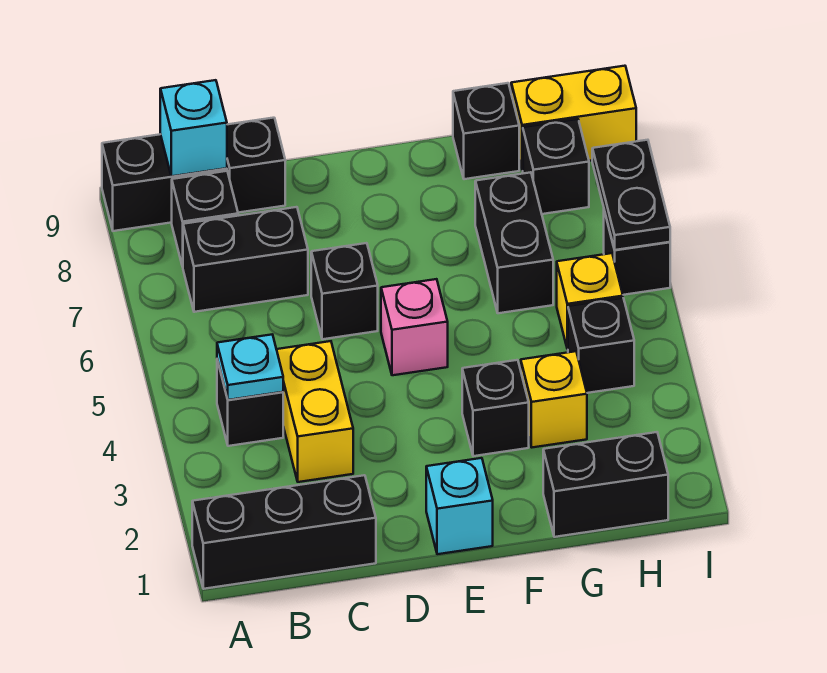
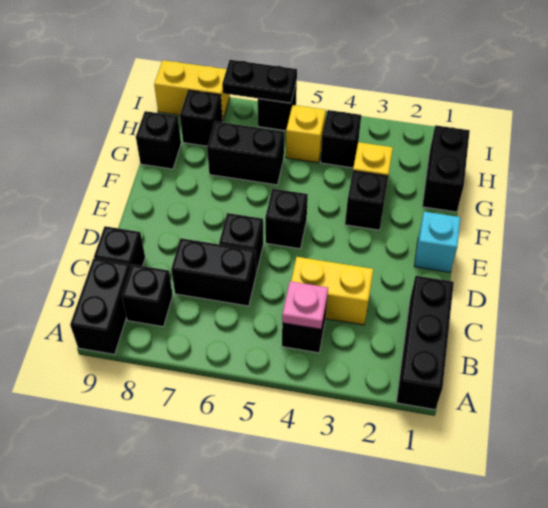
cyan 1x1 plate [217,335,283,400] -> pink 1x1 plate [282,281,328,329]
black 1x2 brick [183,207,308,312] -> black 1x2 brick turned to [171,238,256,306]
cyan 1x1 brick [160,80,227,176] -> none
pink 1x1 brick [381,279,448,375] -> black 1x1 brick [265,189,308,249]
yellow 1x2 brick [511,66,636,171] -> yellow 1x2 brick turned to [154,60,230,121]

